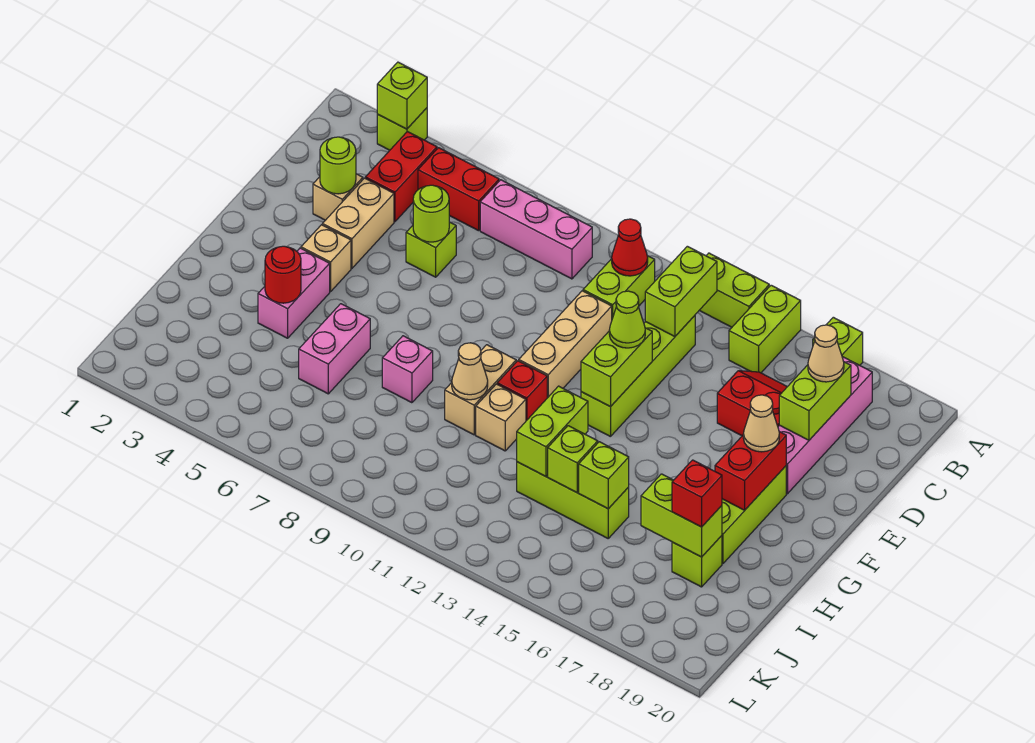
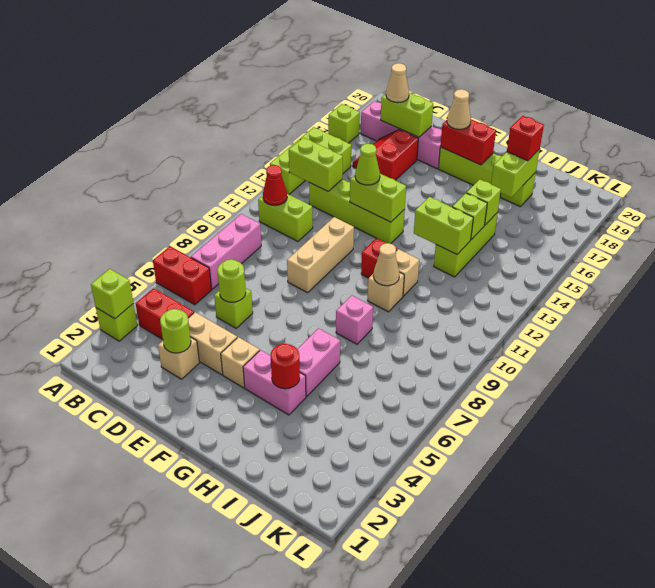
red 1x2 brick [418,148,499,231] -> red 1x2 brick turned to [153,246,212,305]
tan 1x3 brick [519,291,612,398] -> tan 1x3 brick turned to [287,217,354,293]
tan 1x2 brick [445,345,516,435] -> tan 1x1 brick [368,273,404,312]
pink 1x2 brick [299,304,370,394] -> pink 1x2 brick turned to [297,328,340,396]

